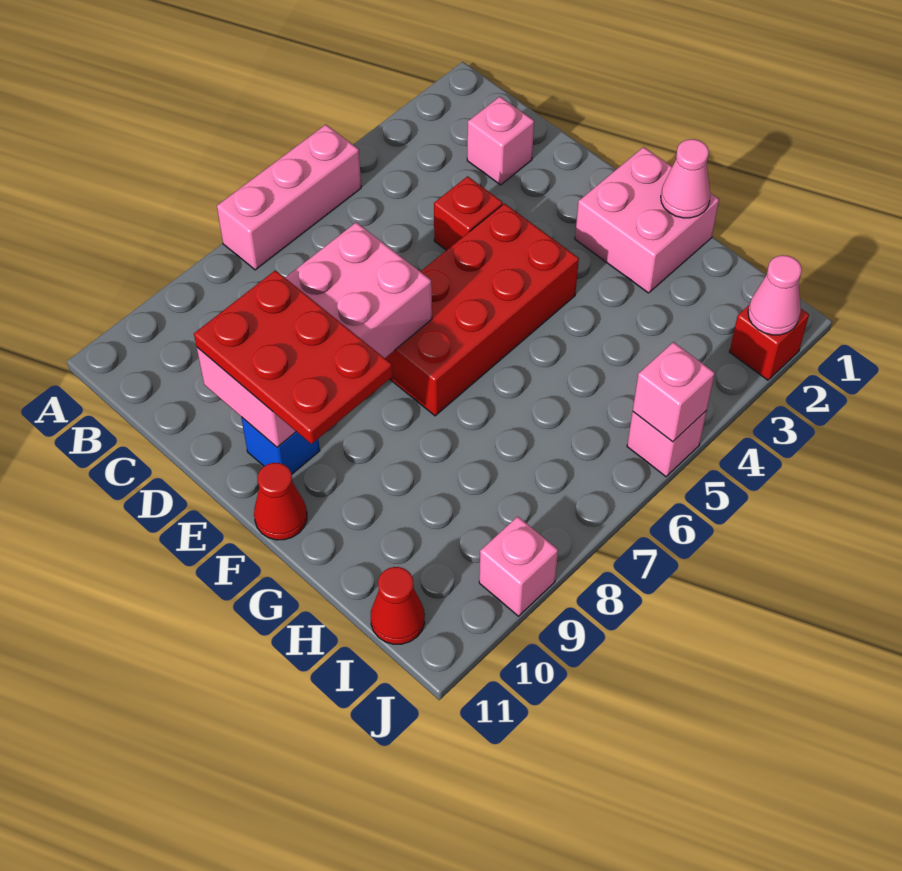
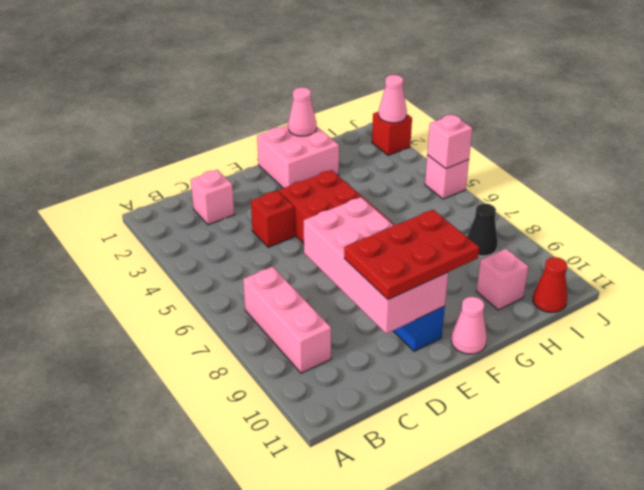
pink 1x3 brick [217,125,361,270] -> pink 1x3 brick moved to [243,267,331,373]
red 1x1 cone [254,463,307,540] -> pink 1x1 cone [451,297,487,354]
none -> black 1x1 cone [467,203,498,256]
pink 1x1 brick [479,517,558,616] -> pink 1x1 brick moved to [477,249,528,310]

